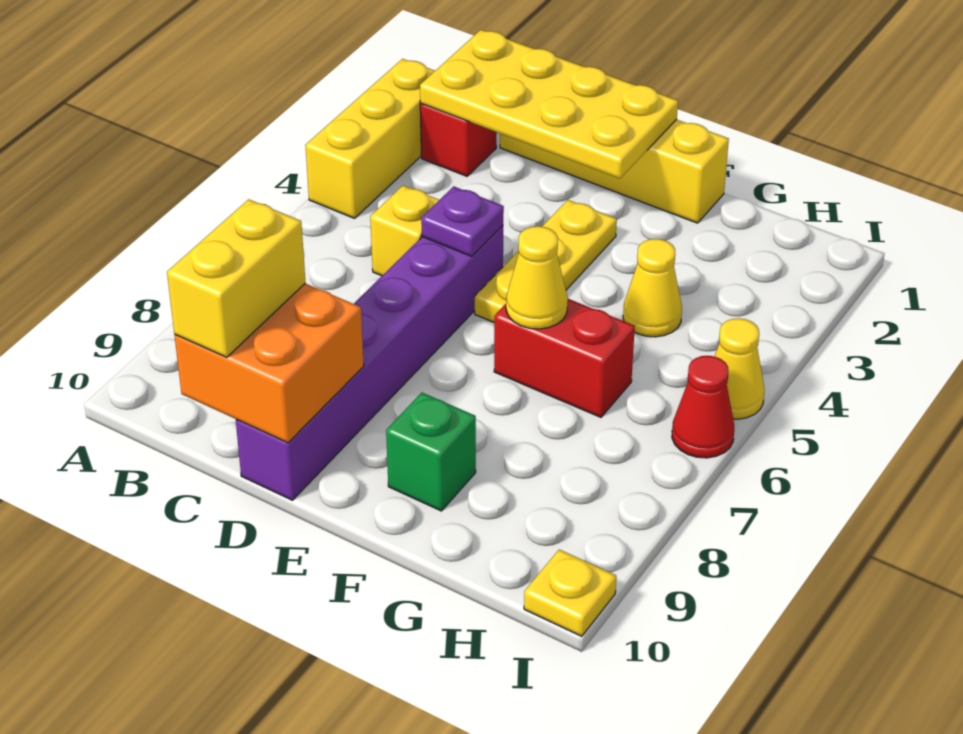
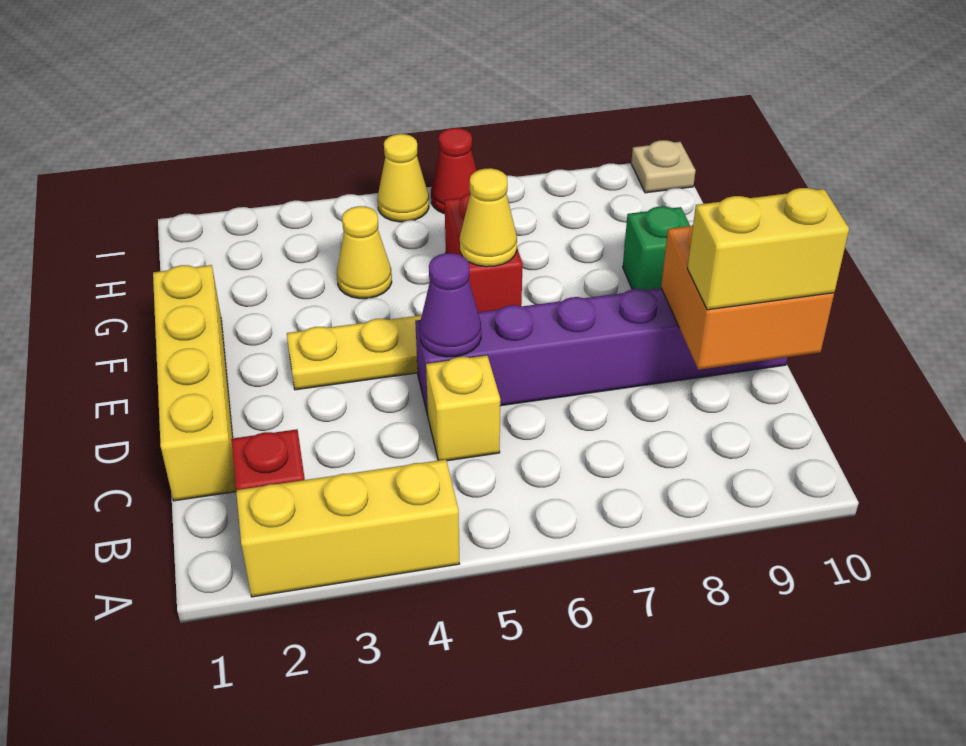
yellow 2x4 plate [420,30,678,179] -> none
purple 1x1 plate [421,186,504,257] -> purple 1x1 cone [420,253,481,357]
yellow 1x1 plate [524,550,616,636] -> tan 1x1 plate [631,140,696,193]

